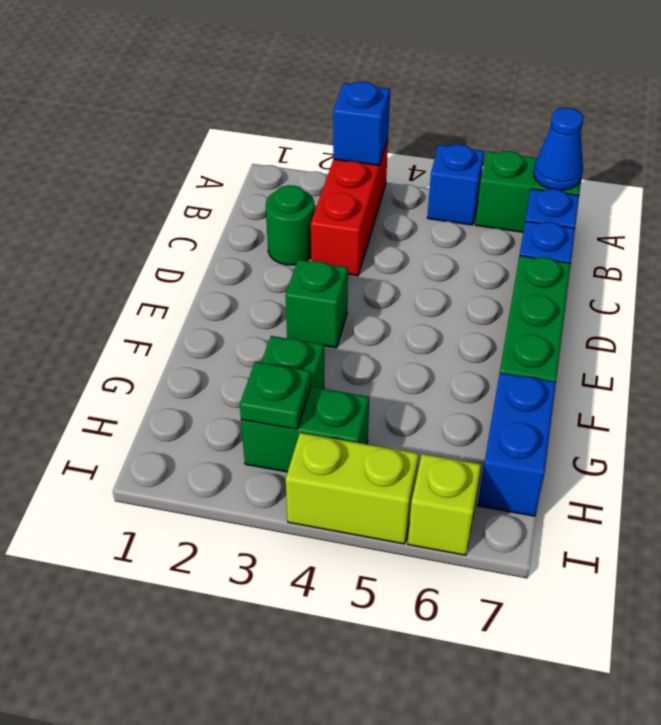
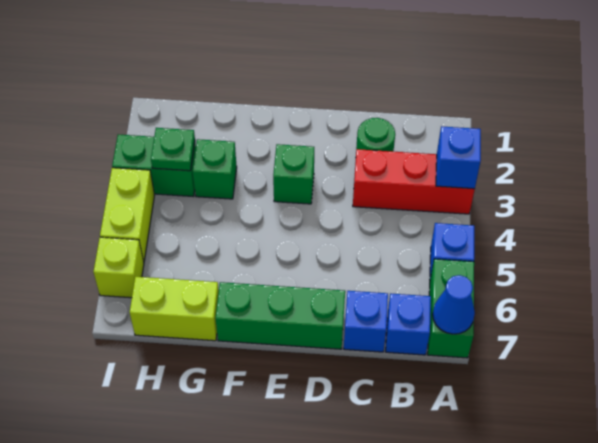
blue 1x2 brick [478,373,556,516] -> lime 1x2 brick [130,277,219,341]
green 1x2 brick [241,387,369,472] -> green 1x2 brick turned to [112,134,196,197]

